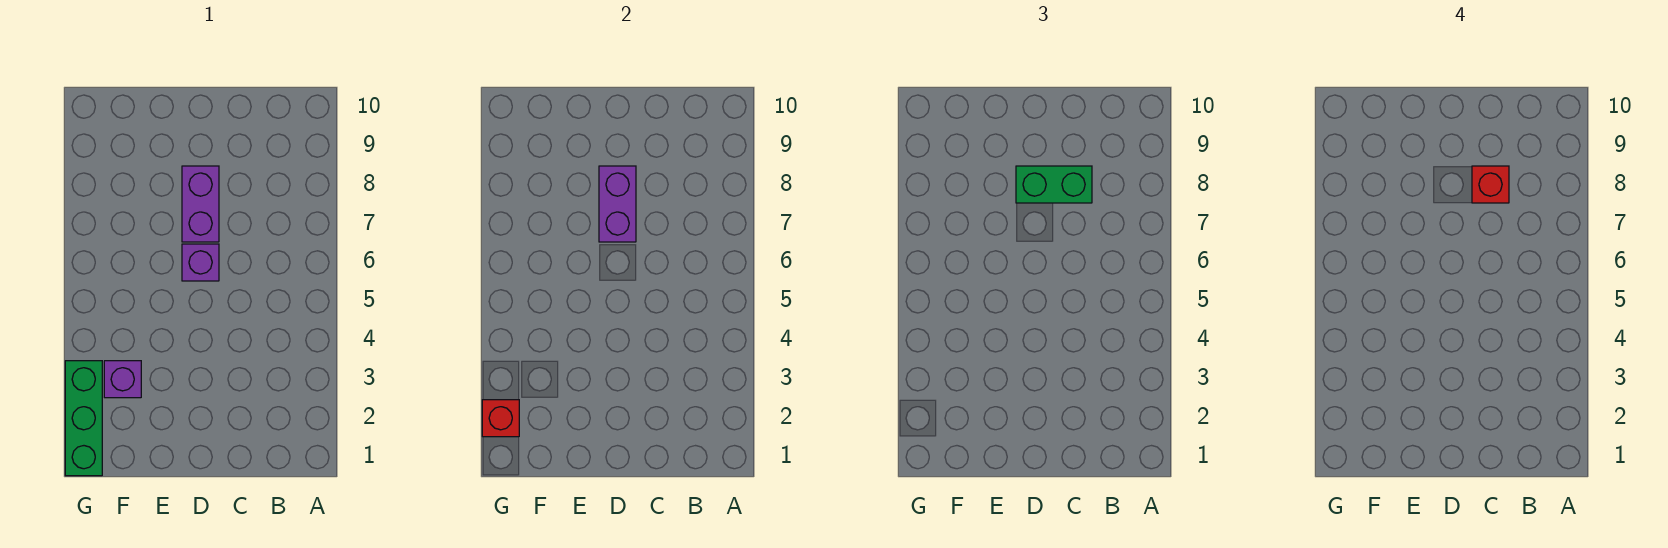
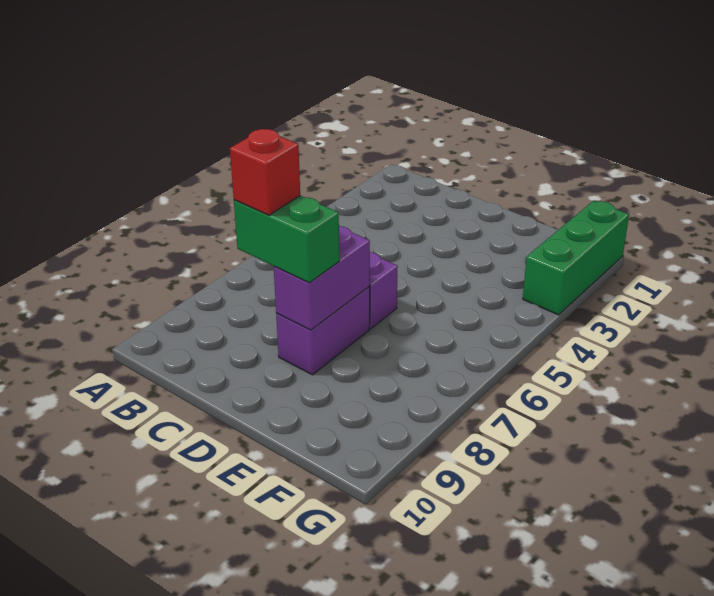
purple 1x1 brick [104,361,141,398] -> none
red 1x1 brick [482,400,519,437] -> none

